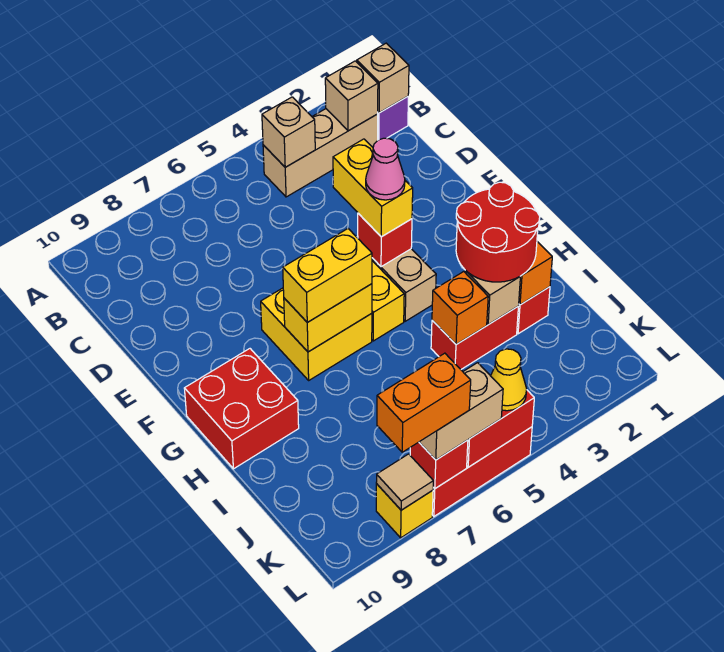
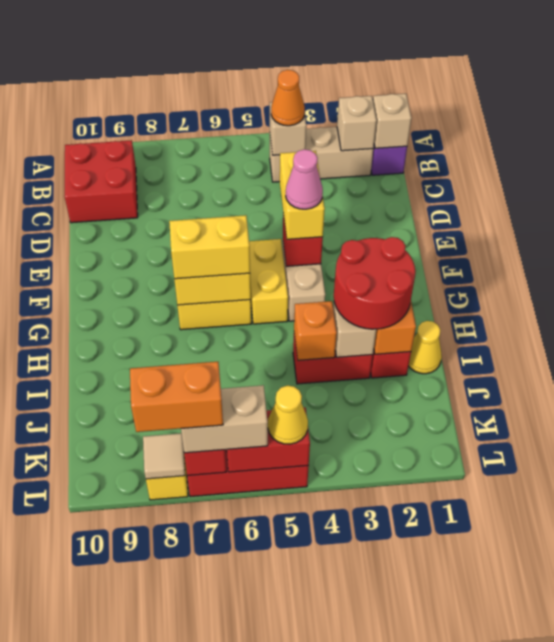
none -> orange 1x1 cone [271,70,305,126]
red 2x2 brick [184,349,299,469] -> red 2x2 brick moved to [64,140,138,223]
none -> yellow 1x1 cone [409,321,442,374]

